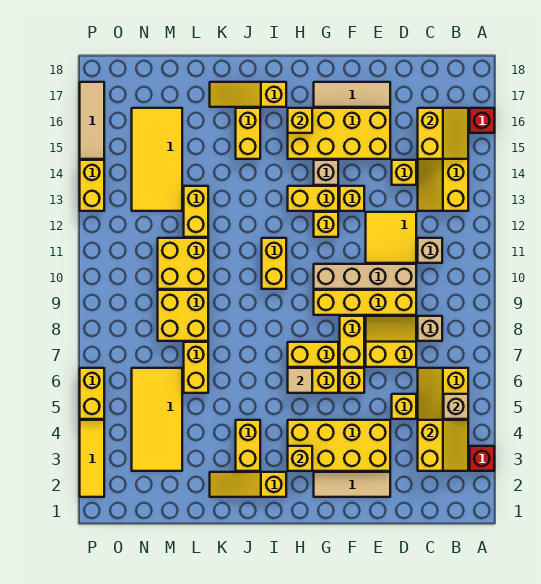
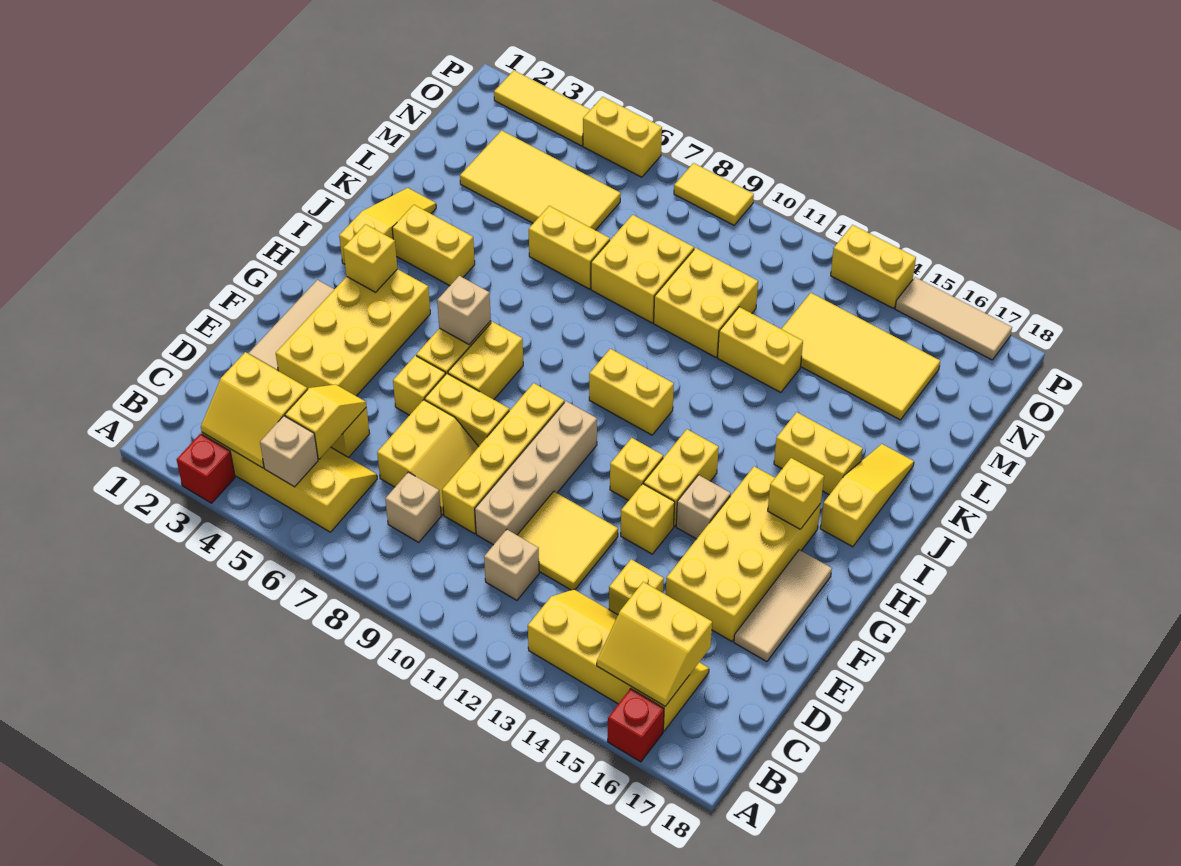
none -> yellow 1x2 slope [285,384,366,459]
tan 1x1 tile [288,368,312,393] -> tan 1x1 brick [437,276,491,345]
none -> yellow 1x2 tile [674,163,754,225]

